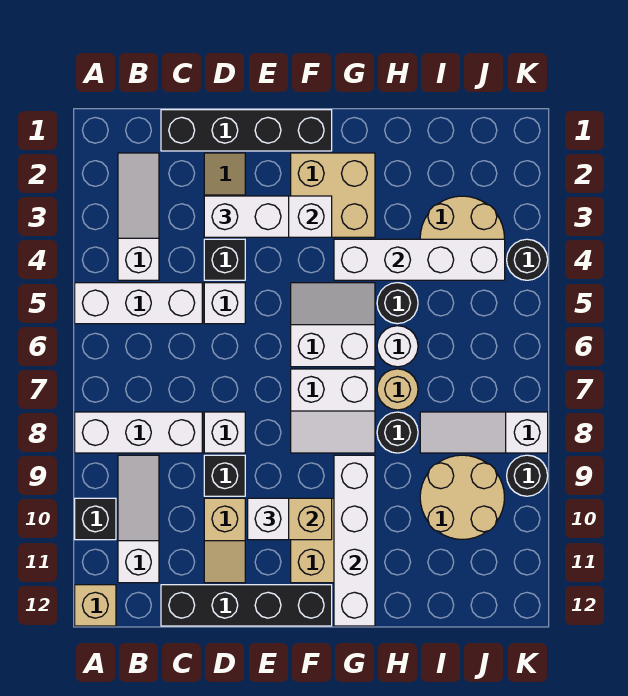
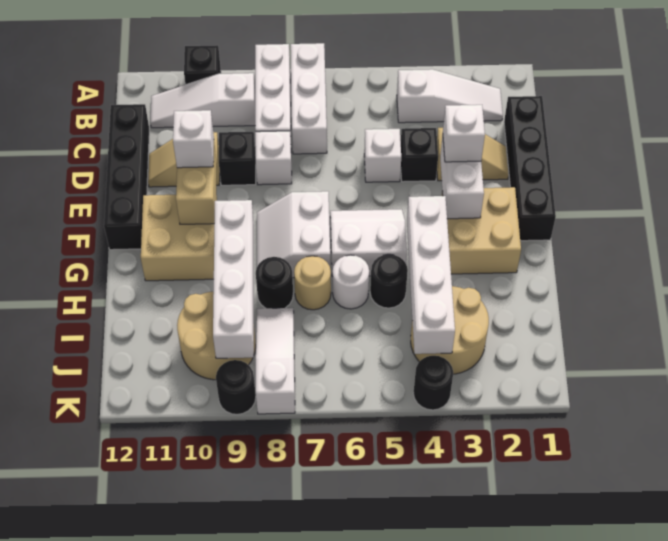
white 1x3 brick [75,283,202,324] -> white 1x3 brick moved to [291,43,327,154]
tan 1x1 brick [75,585,116,626] -> none
white 1x3 slope [118,455,159,583] -> white 1x3 slope turned to [150,73,255,128]
white 1x2 brick [204,196,289,237] -> white 1x1 brick [443,105,485,162]
white 2x2 slope [291,283,375,367] -> white 2x2 slope turned to [330,209,407,276]
white 1x4 brick [334,455,375,626] -> white 1x4 brick turned to [213,200,254,358]

